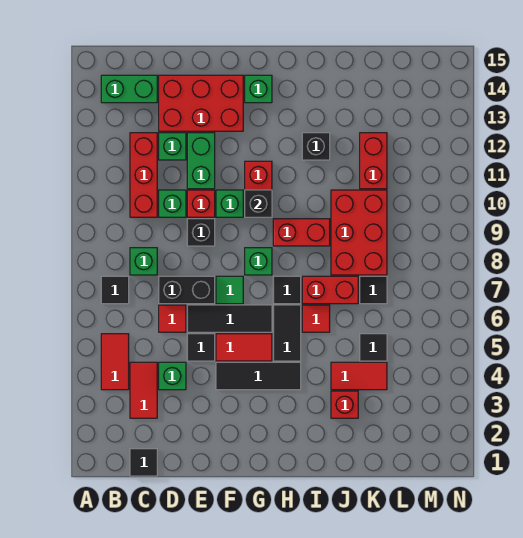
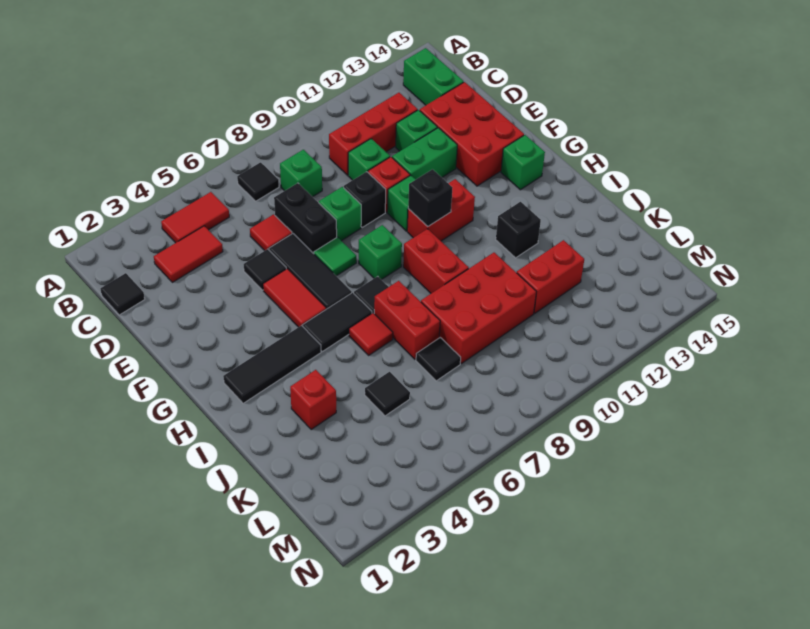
green 1x1 brick [159,362,186,390] -> green 1x1 brick moved to [319,187,361,241]
black 1x3 tile [216,362,301,390] -> black 1x3 tile turned to [223,326,321,403]
red 1x2 tile [331,362,387,390] -> none

